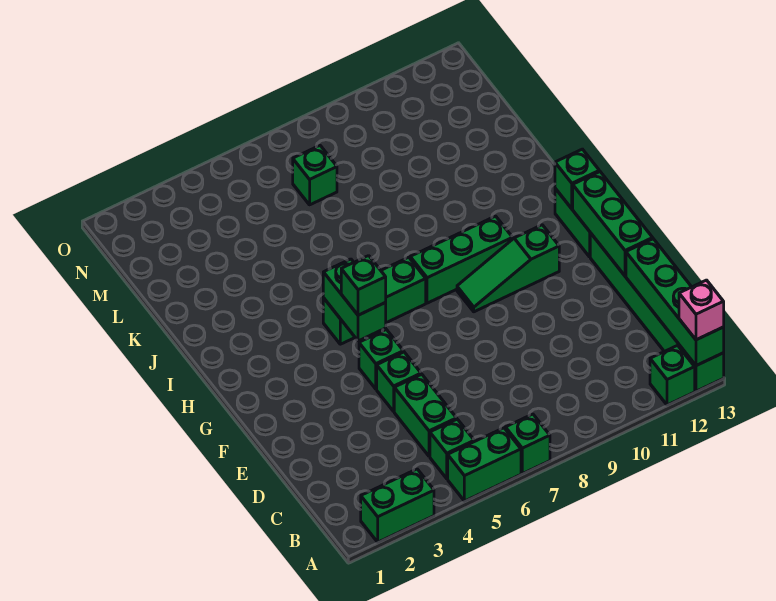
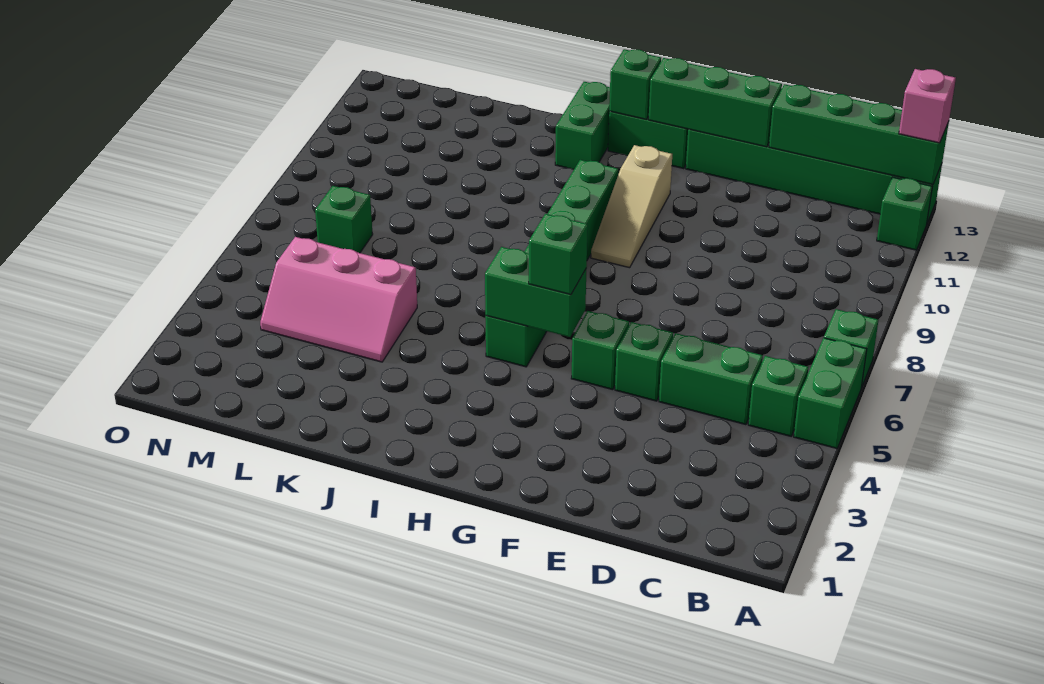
green 1x2 brick [361,469,434,542] -> green 1x2 brick moved to [555,82,610,169]
green 1x3 slope [457,225,559,312] -> tan 1x3 slope [591,145,672,268]
none -> pink 2x3 slope [260,237,417,362]

